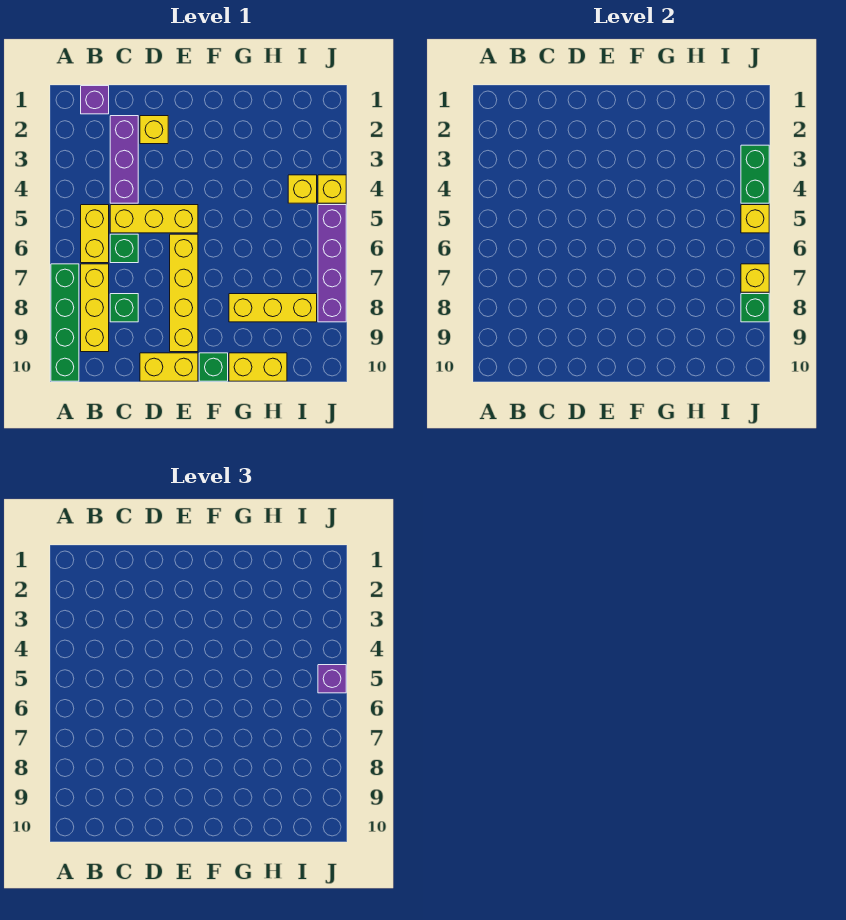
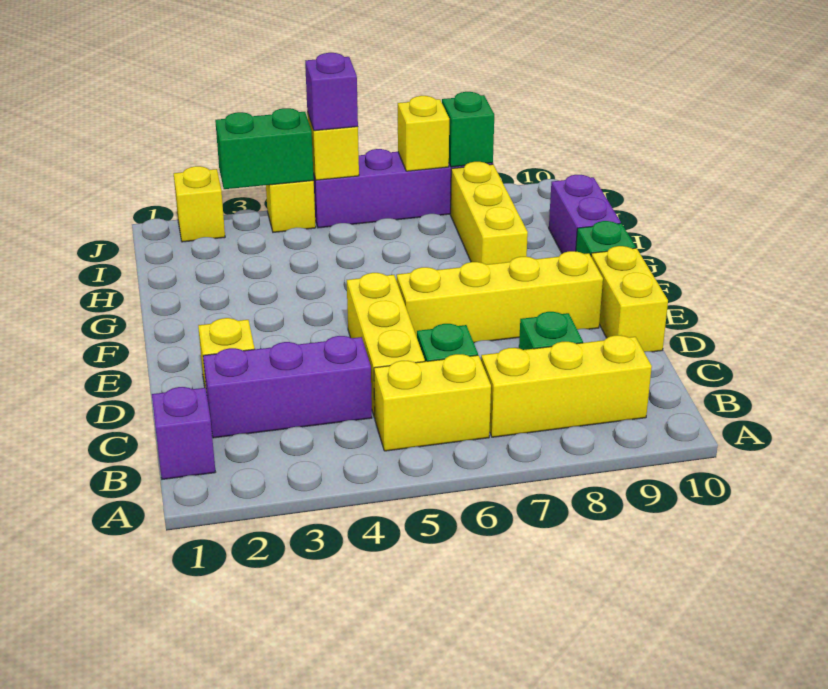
green 1x4 brick [51,264,79,381] -> none
yellow 1x2 brick [229,353,287,381] -> purple 1x2 brick [549,175,621,253]
yellow 1x1 brick [288,175,317,203] -> yellow 1x1 brick moved to [174,166,225,242]

